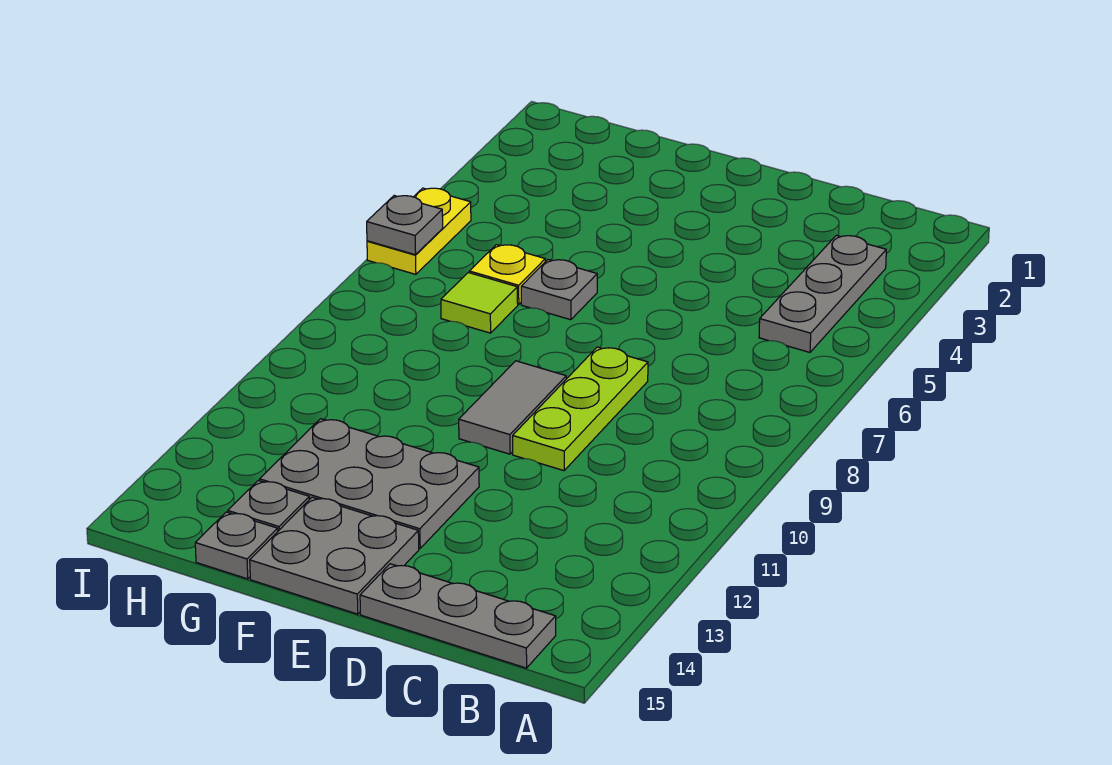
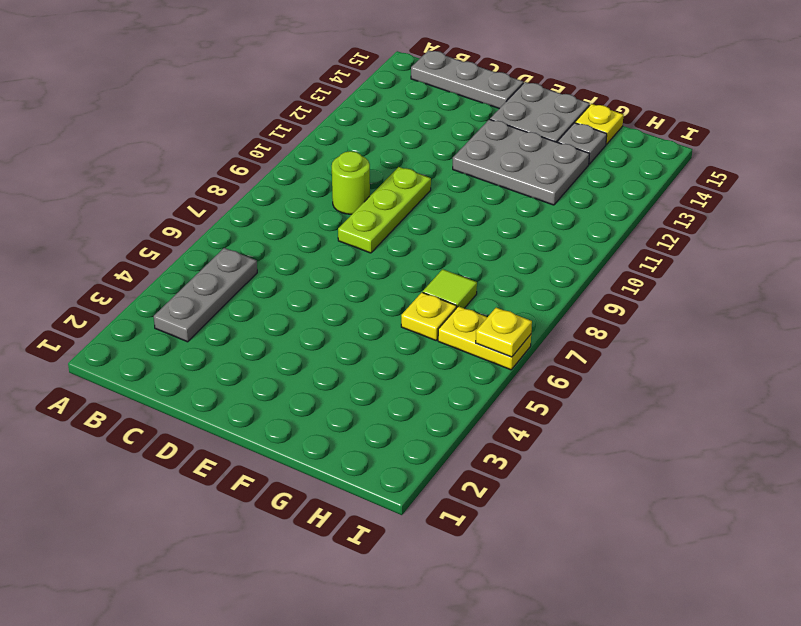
none -> lime 1x1 round brick [332,151,370,214]
grey 1x2 tile [459,361,566,454] -> none
grey 1x1 plate [521,260,597,320] -> none
grey 1x1 plate [195,512,278,579] -> yellow 1x1 plate [575,104,623,144]
yellow 1x2 plate [367,188,471,274] -> yellow 1x2 plate turned to [438,306,531,370]
grey 1x1 plate [367,196,443,255] -> yellow 1x1 plate [476,308,532,357]

